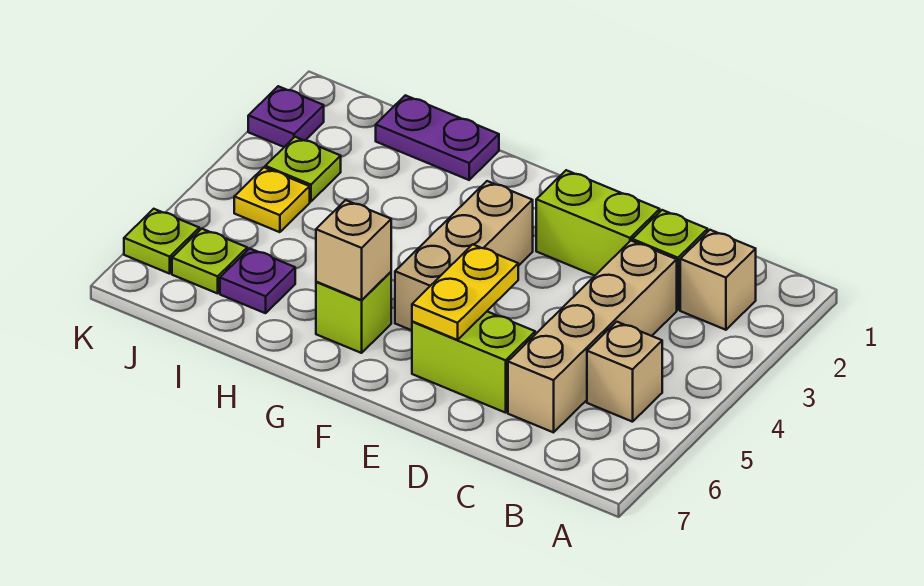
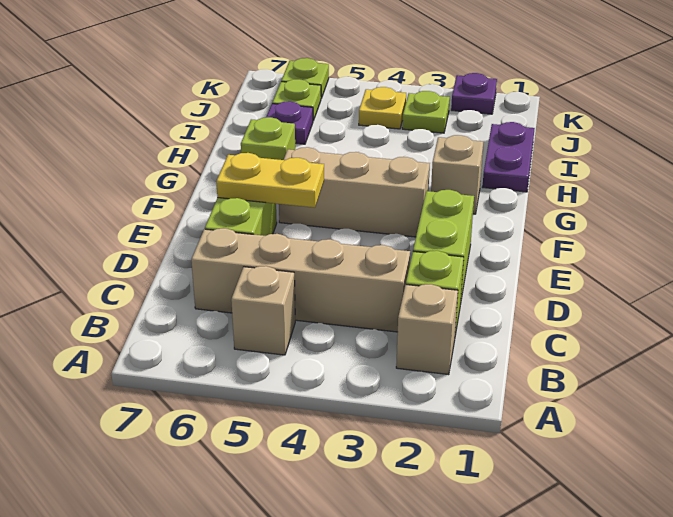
tan 1x1 brick [316,200,391,300] -> tan 1x1 brick moved to [431,135,483,214]

